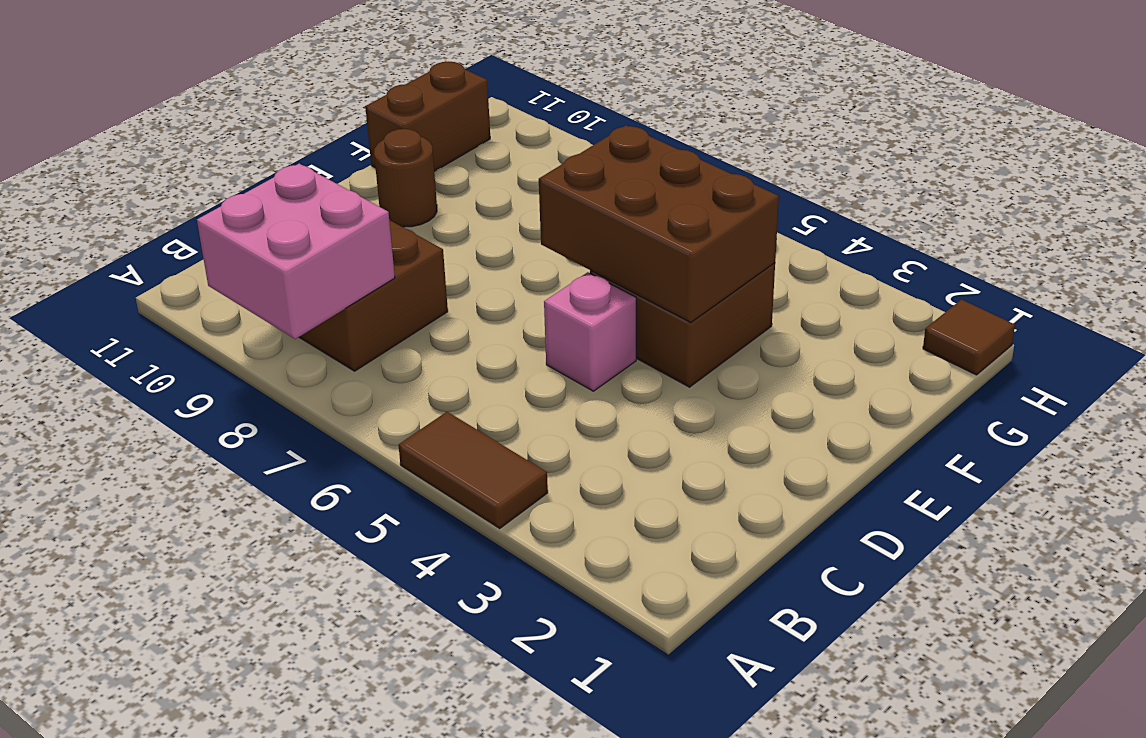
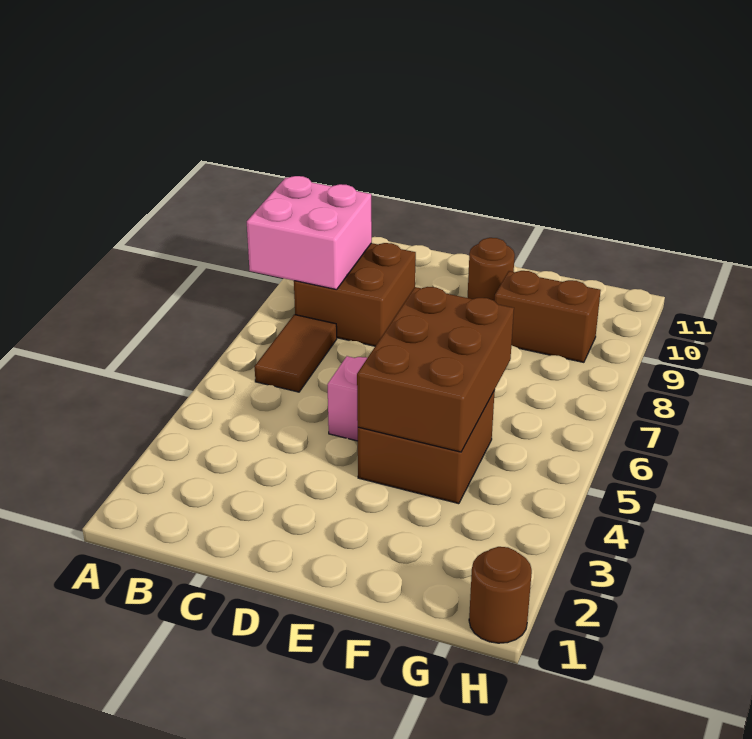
brown 1x2 tile [399,412,548,528] -> brown 1x2 tile moved to [255,315,337,392]
brown 1x2 brick [365,62,490,171] -> brown 1x2 brick moved to [495,271,601,362]
brown 1x1 tile [923,300,1015,375] -> brown 1x1 round brick [469,547,532,643]

